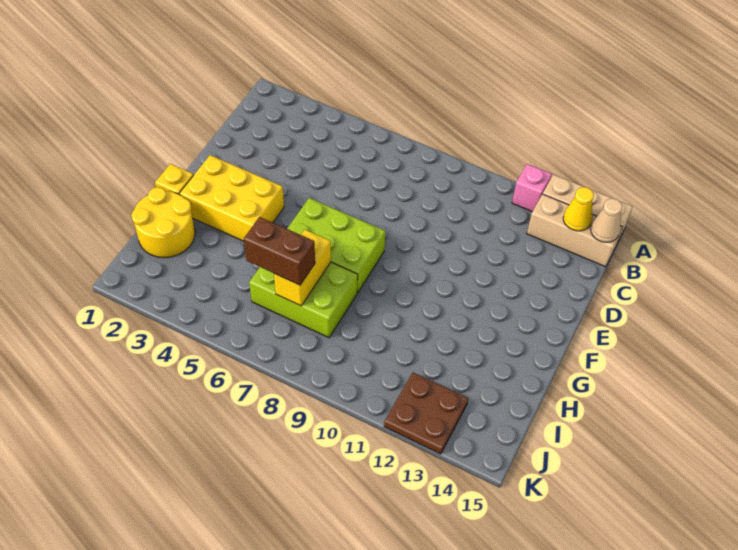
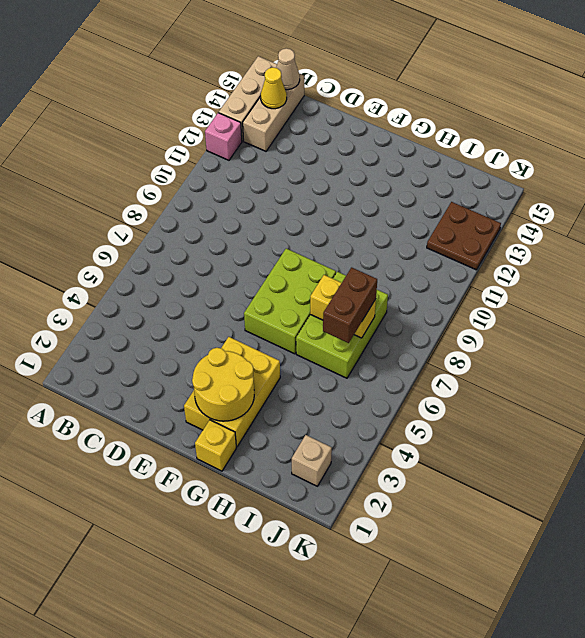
yellow 2x2 round brick [131,187,195,258] -> yellow 2x2 round brick moved to [192,348,254,421]
none -> tan 1x1 brick [292,435,332,486]

